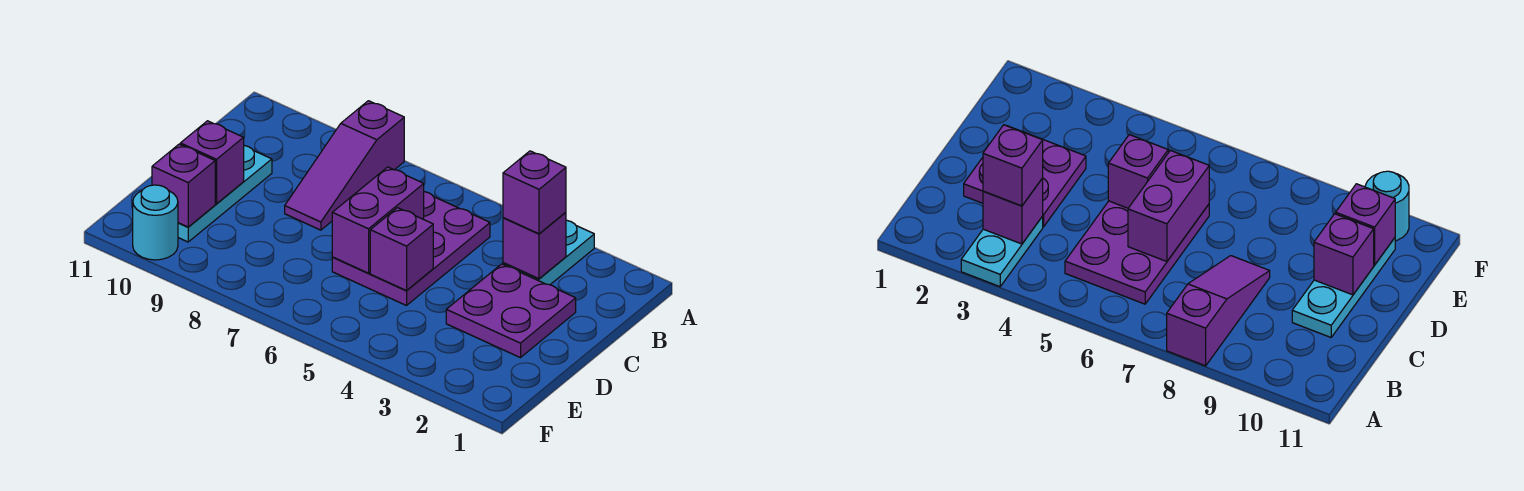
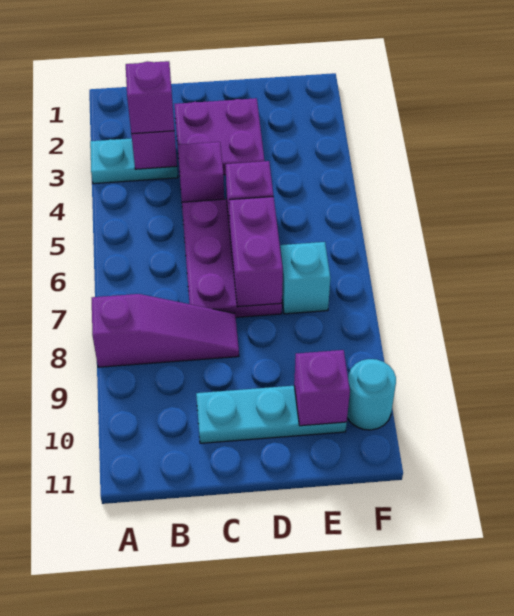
purple 2x3 plate [332,192,490,306] -> purple 2x3 plate turned to [182,199,282,317]
purple 1x2 brick [332,167,424,273] -> purple 1x2 brick turned to [229,197,283,307]
purple 1x1 brick [180,121,244,204] -> purple 1x1 brick moved to [178,142,224,202]
none -> cyan 1x1 brick [280,242,330,314]

